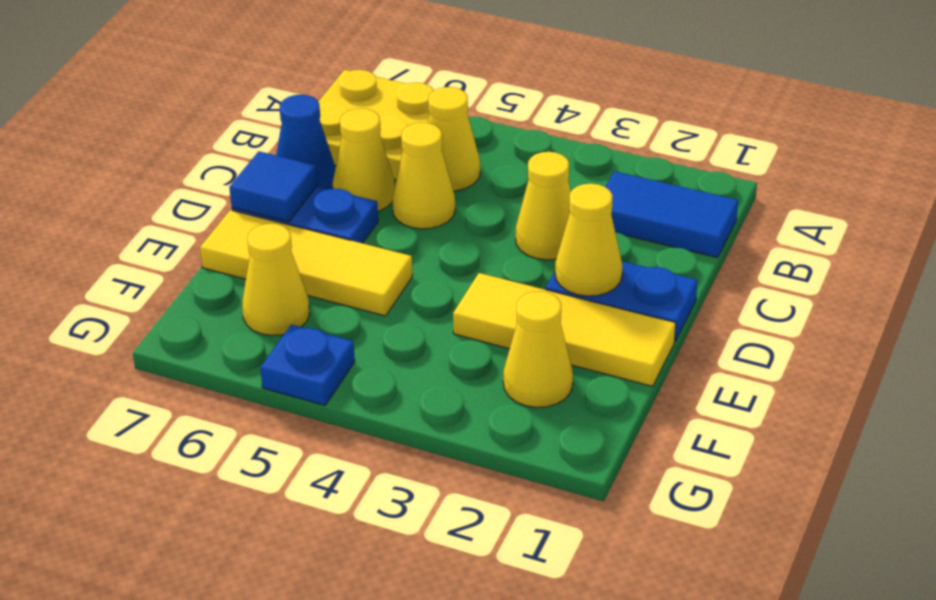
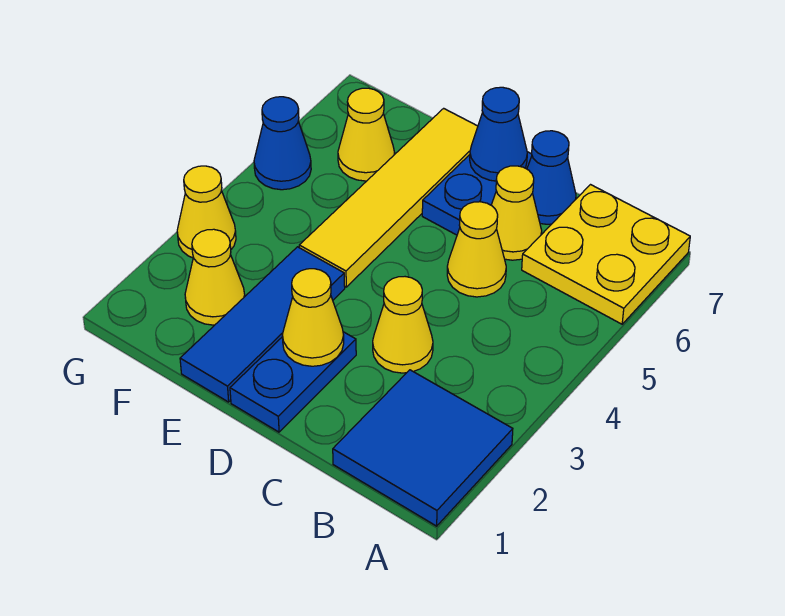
blue 1x2 tile [605,171,738,258] -> blue 2x2 tile [333,370,513,526]
yellow 1x1 cone [428,87,480,191] -> yellow 1x1 cone moved to [177,166,236,258]
blue 1x1 tile [229,151,317,222] -> blue 1x1 cone [470,87,527,181]
yellow 1x3 tile [453,273,676,386] -> blue 1x3 tile [180,247,345,402]
yellow 1x3 tile [200,210,413,316] -> yellow 1x4 tile [299,108,478,287]
blue 1x1 plate [260,324,355,406] -> blue 1x1 cone [254,97,311,190]

